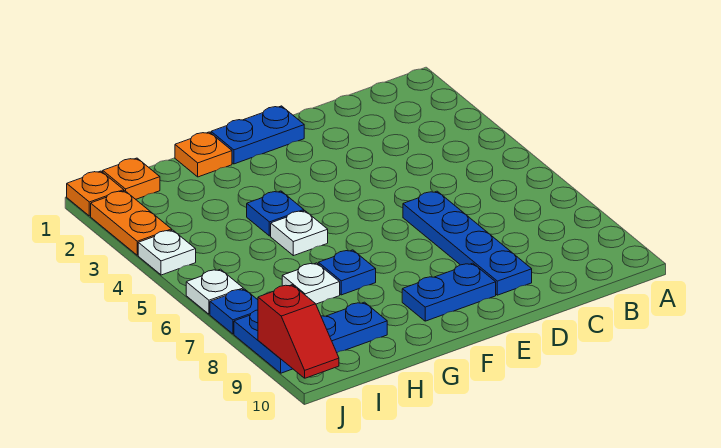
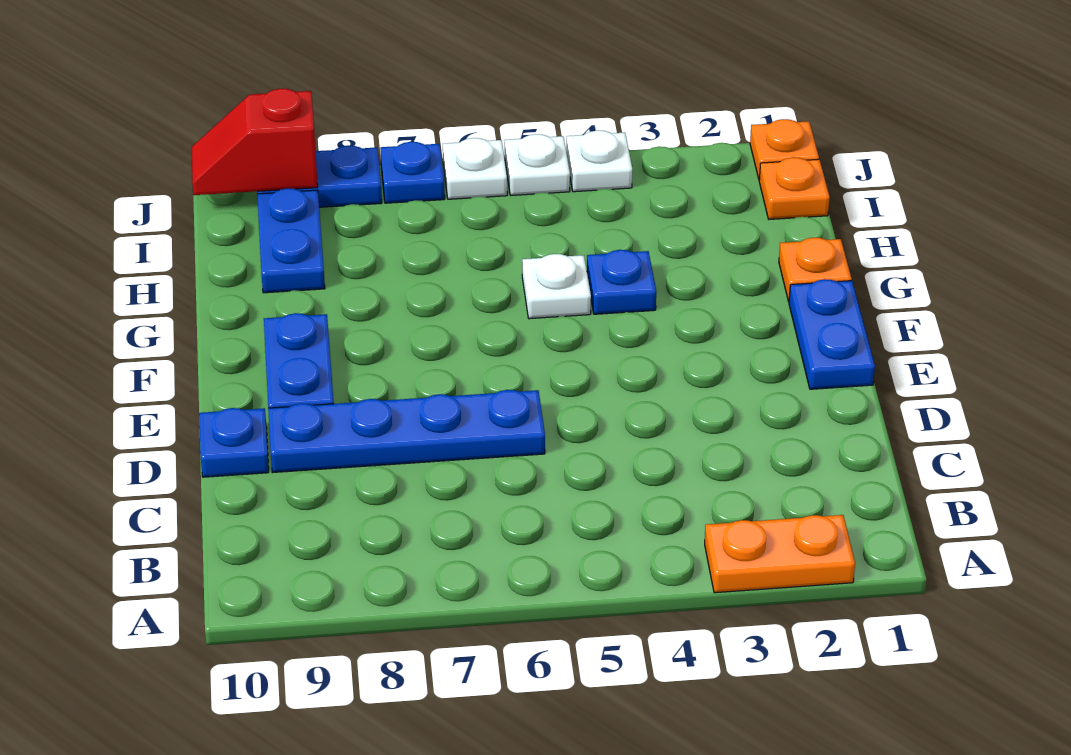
blue 1x1 plate [318,250,376,295] -> blue 1x1 plate moved to [199,408,269,477]
white 1x1 plate [282,263,340,304] -> white 1x1 plate moved to [505,134,570,195]
orange 1x2 plate [91,191,172,255] -> orange 1x2 plate moved to [705,515,855,593]

